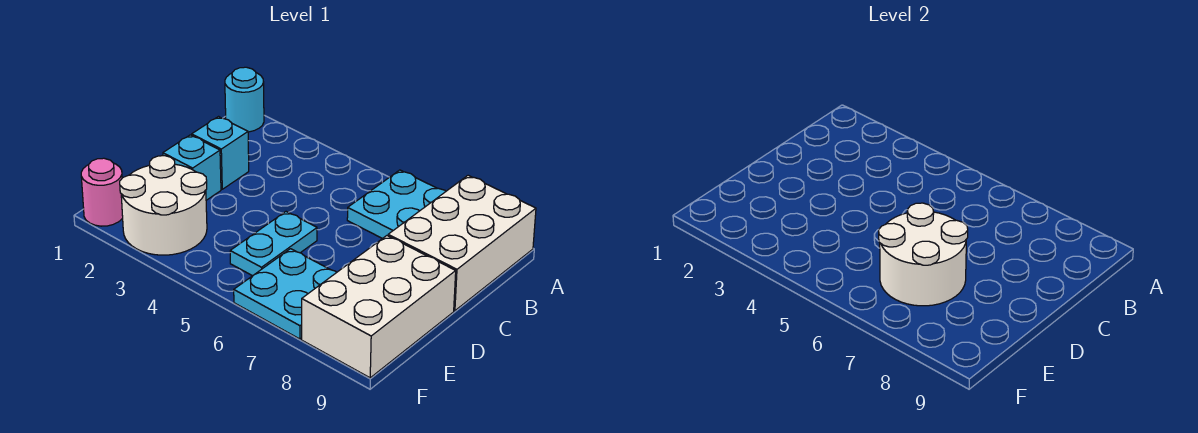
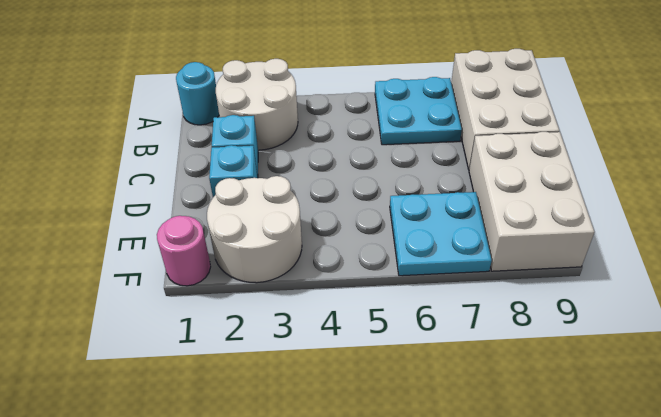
cyan 1x2 plate [230,212,317,276] -> none
white 2x2 round brick [879,203,968,306] -> white 2x2 round brick moved to [216,59,298,150]

